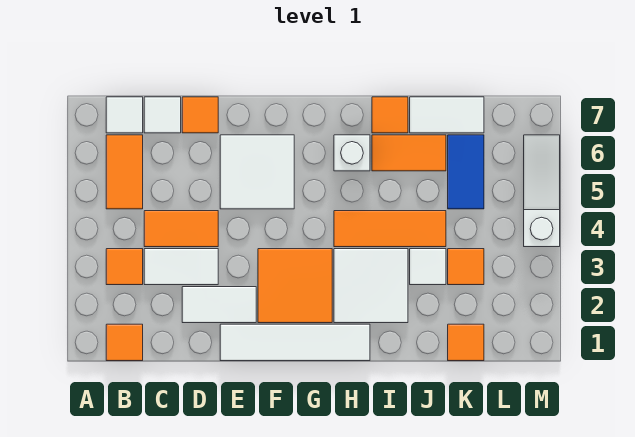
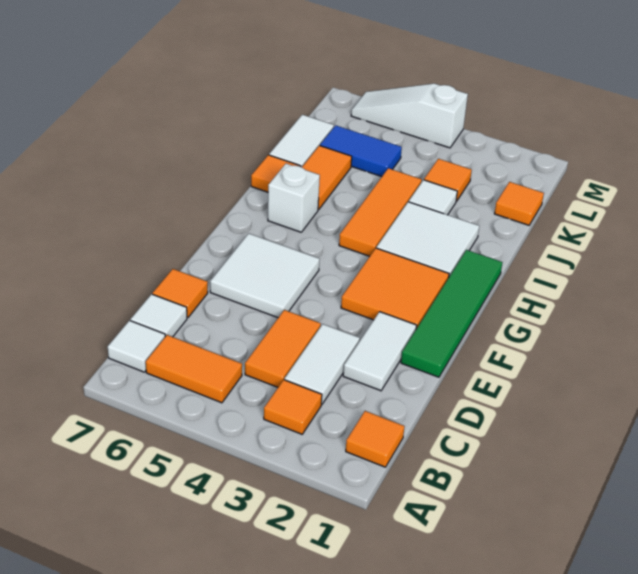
white 1x4 tile [220,324,370,361] -> green 1x4 tile [401,250,502,377]

